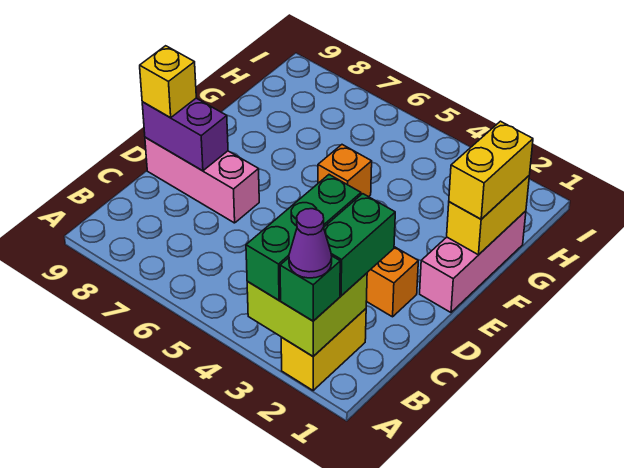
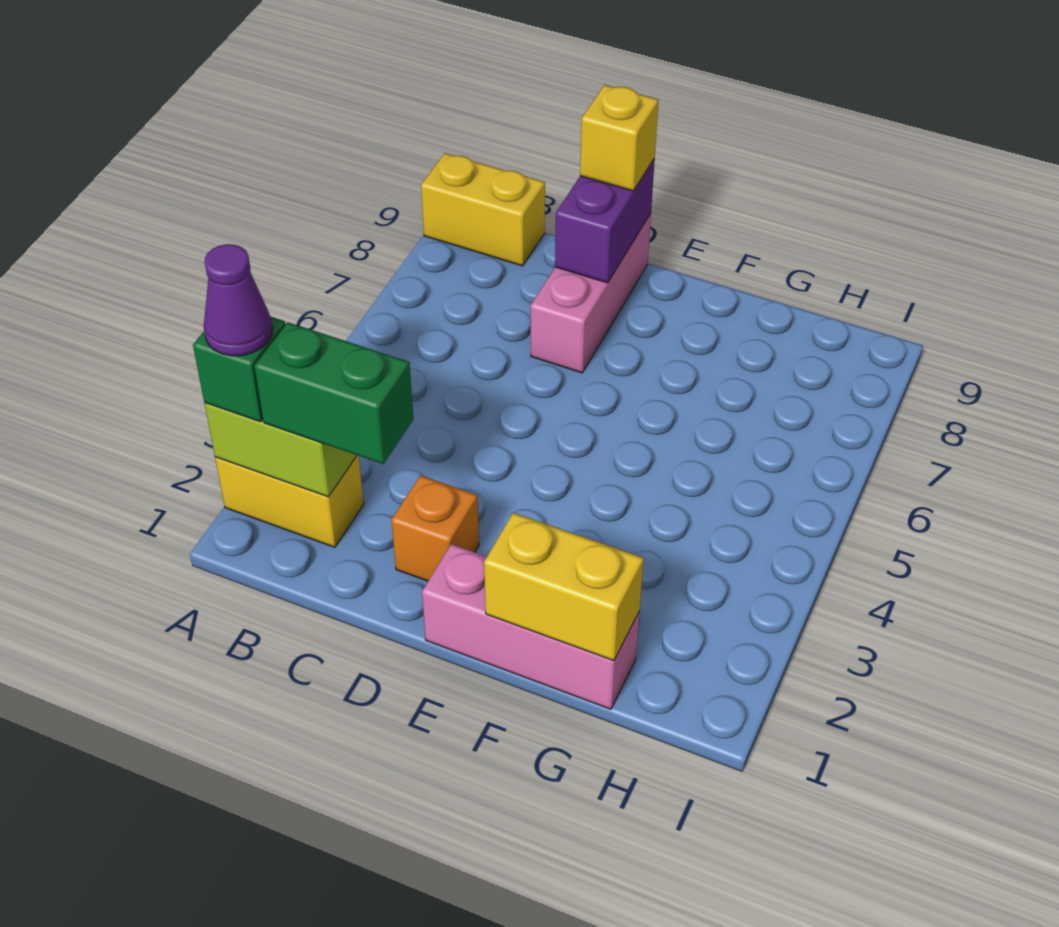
green 1x3 brick [246,175,361,300] -> none
yellow 1x2 brick [449,121,533,219] -> yellow 1x2 brick moved to [421,153,545,266]
orange 1x1 brick [318,145,372,197] -> none

